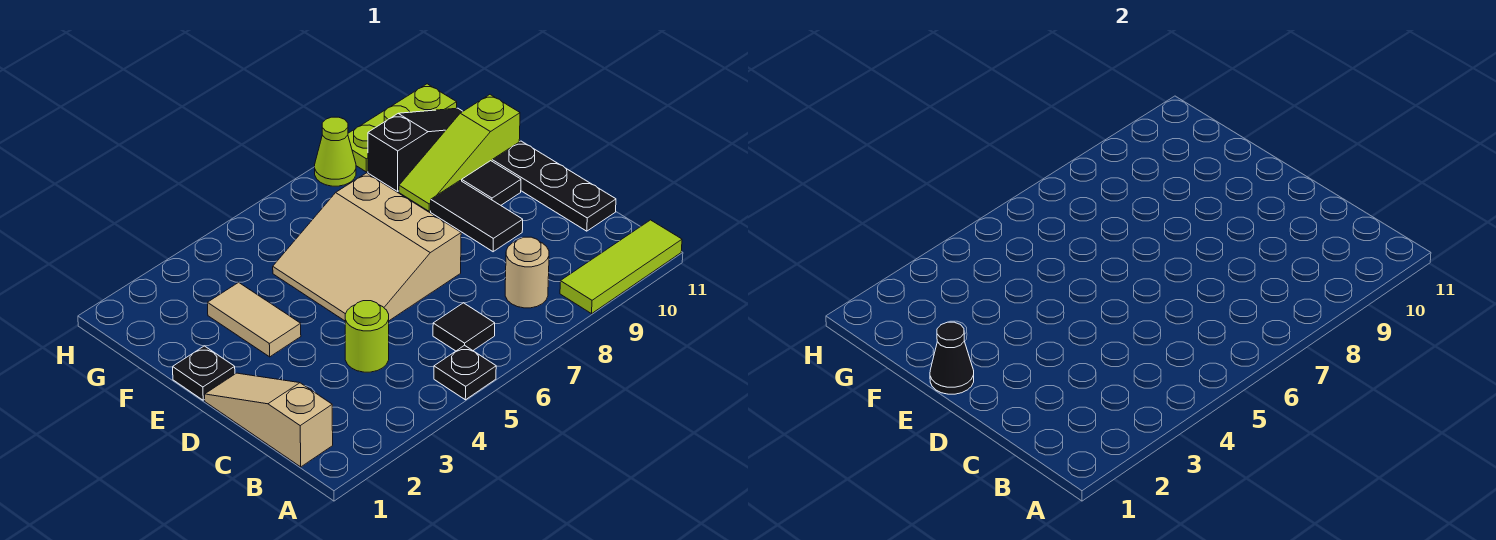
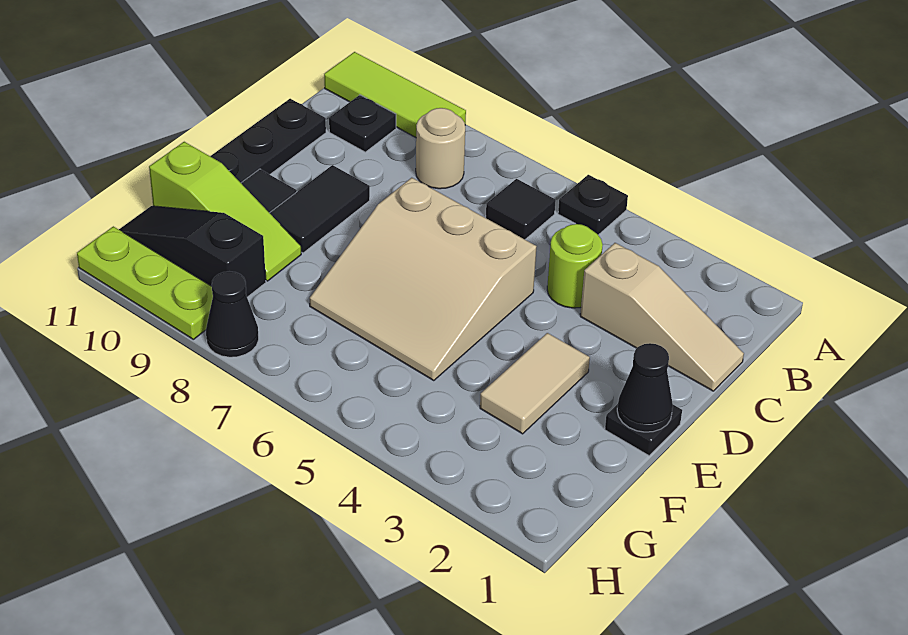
tan 1x3 slope [205,373,333,467] -> tan 1x3 slope turned to [580,243,744,391]
none -> black 1x1 plate [329,95,396,152]
tan 3x3 slope [273,173,461,321] -> tan 3x3 slope turned to [309,178,537,381]
lime 1x1 cone [315,117,356,186] -> black 1x1 cone [206,272,259,357]

